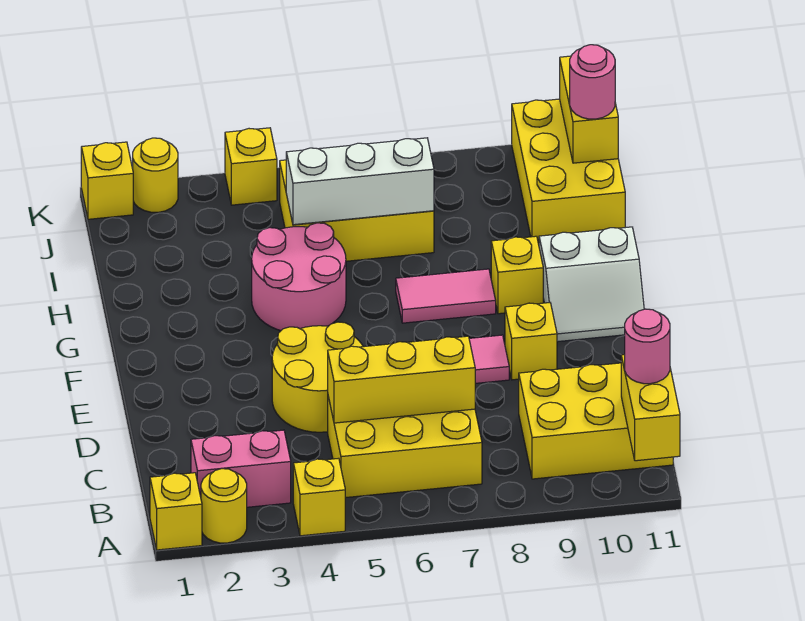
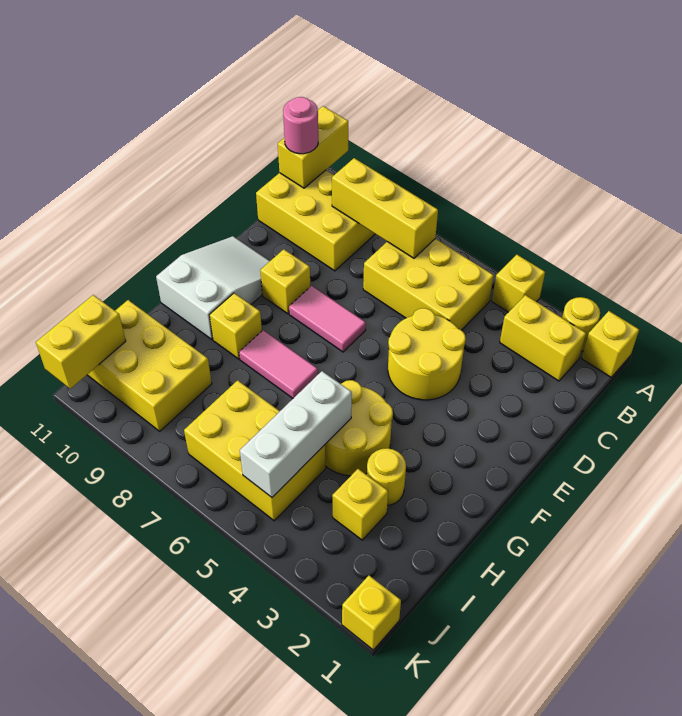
pink 1x2 brick [191,430,291,507] -> yellow 1x2 brick [500,295,586,381]
yellow 1x3 brick [328,336,475,423] -> yellow 1x3 brick moved to [332,158,438,258]
white 2x2 slope [539,227,644,342] -> white 2x3 slope [156,236,270,339]
pink 2x2 round brick [252,223,346,331] -> yellow 2x2 round brick [325,380,393,476]
white 1x3 brick [286,138,434,225] -> white 1x3 brick turned to [240,371,352,497]
yellow 2x3 brick [512,99,625,242] -> yellow 2x3 brick turned to [87,300,212,431]
pink 1x1 round brick [570,45,615,119] -> none
yellow 1x1 round brick [133,138,178,212] -> yellow 1x1 round brick moved to [367,448,406,505]
yellow 1x1 brick [225,128,277,205] -> yellow 1x1 brick moved to [332,469,388,540]

